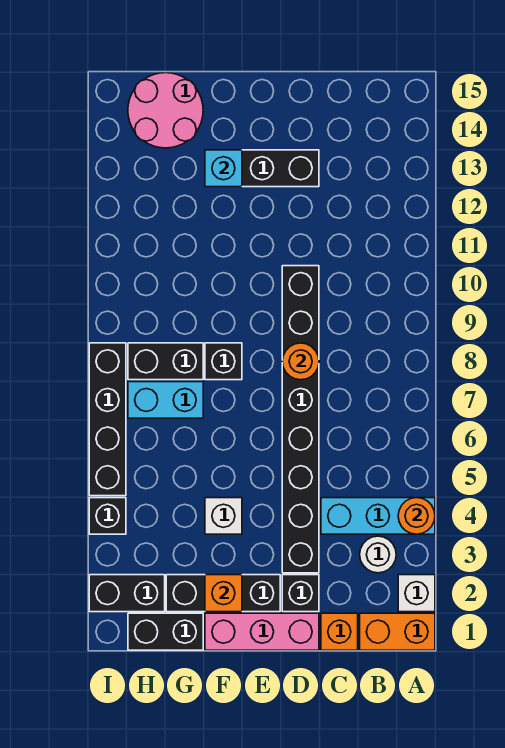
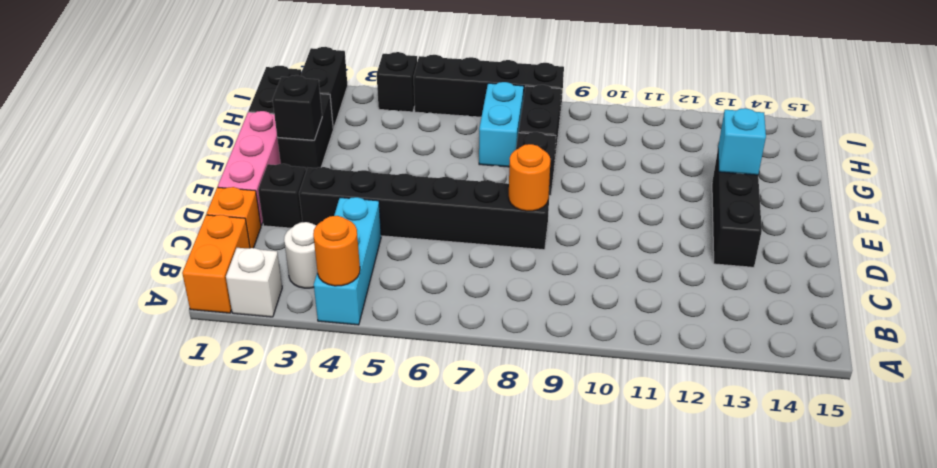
black 1x8 brick [282,266,319,573] -> black 1x6 brick [299,167,550,250]
black 1x3 brick [166,575,280,612] -> black 1x2 brick [277,94,333,170]
orange 1x1 brick [205,575,242,612] -> black 1x1 brick [272,75,322,140]
white 1x1 brick [205,498,242,534] -> none
pink 2x2 round brick [128,73,203,148] -> none

